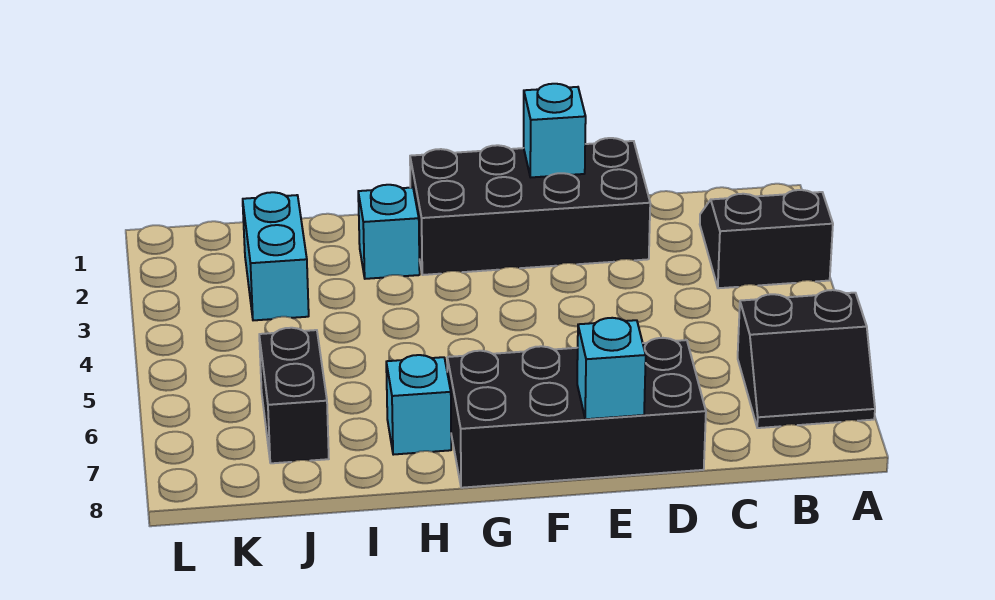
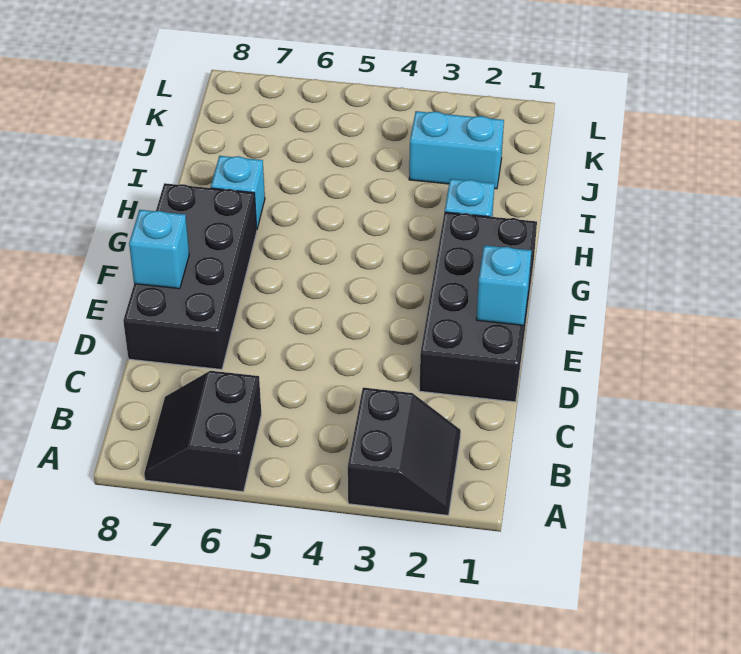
black 1x2 brick [259,328,329,463] -> none

